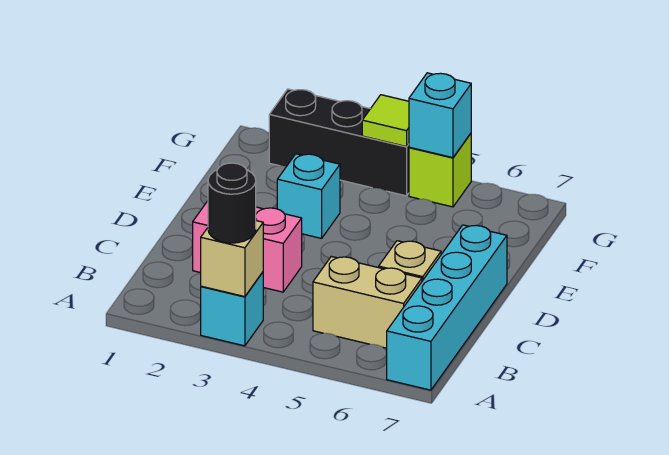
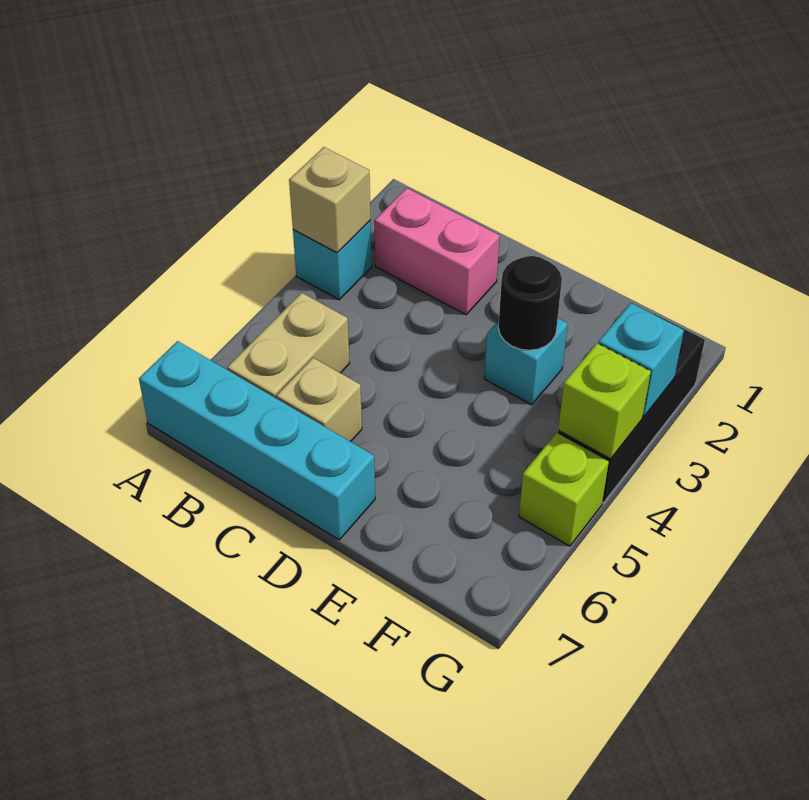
black 1x1 round brick [208,163,256,243] -> black 1x1 round brick moved to [498,256,562,350]
pink 1x2 brick [193,201,302,292] -> pink 1x2 brick turned to [374,188,500,315]
lime 1x1 tile [362,95,409,147] -> lime 1x1 brick [558,343,651,459]
cyan 1x1 brick [409,73,471,158] -> cyan 1x1 brick moved to [598,303,684,417]

